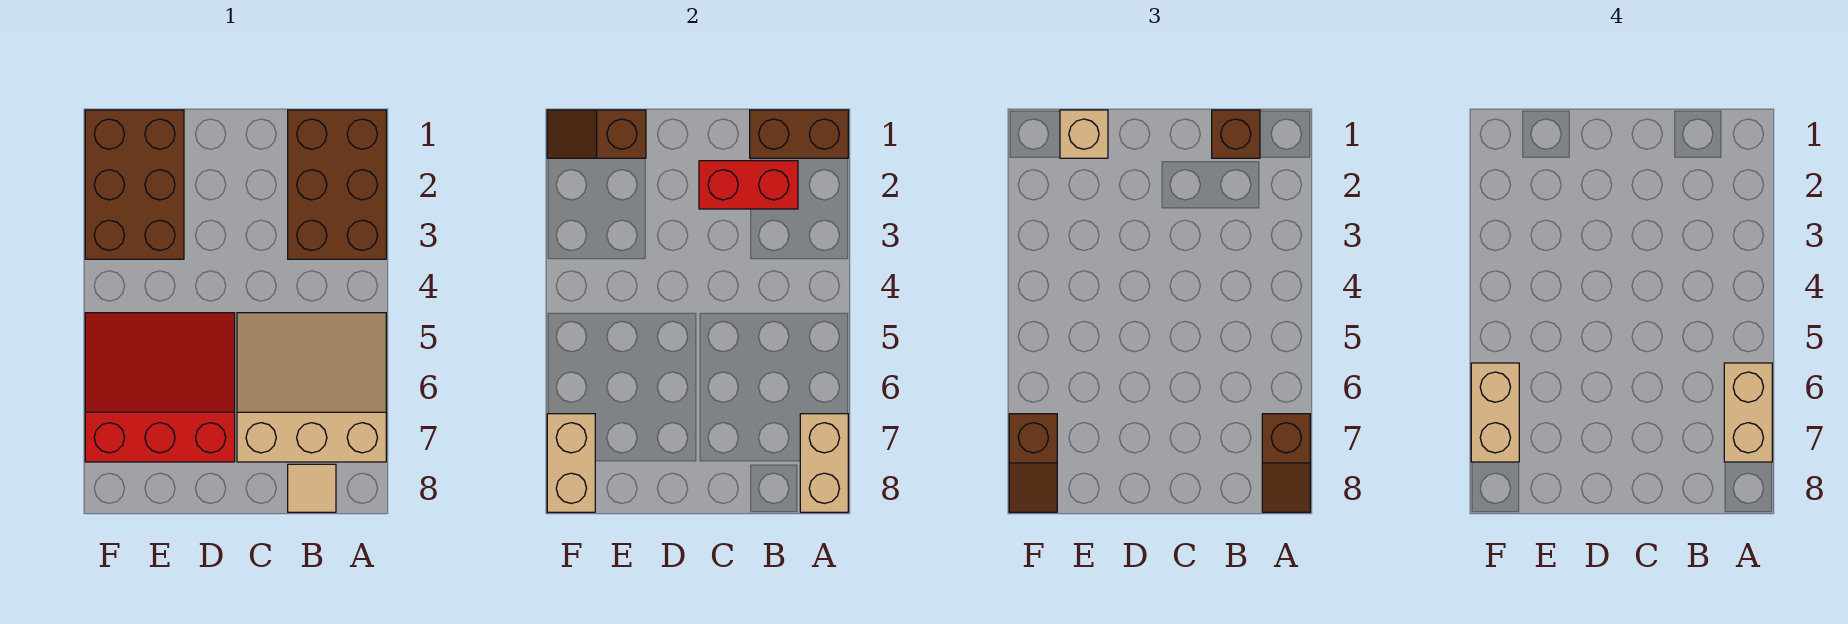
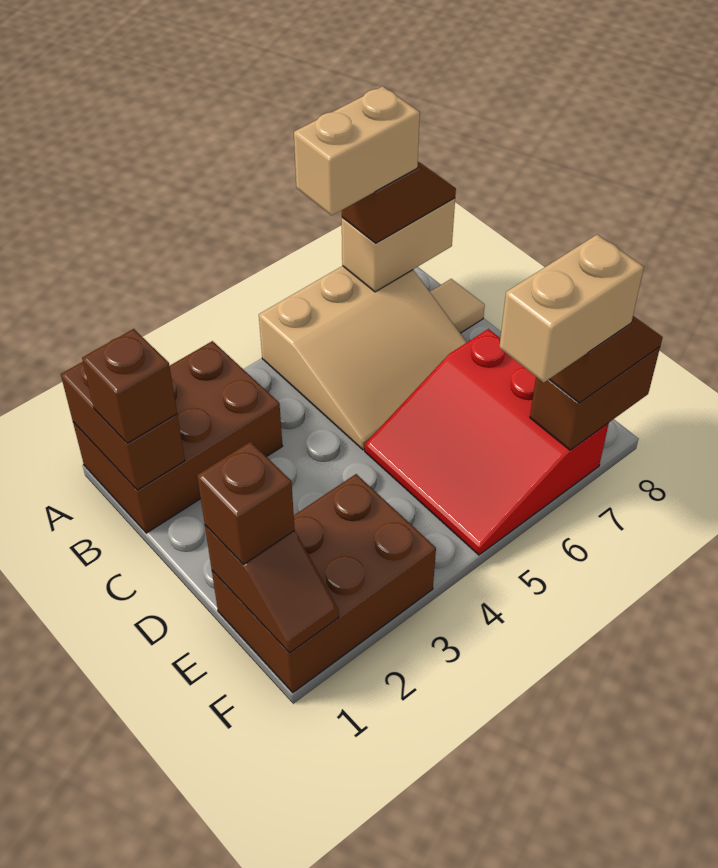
tan 3x3 slope [237,313,386,462] -> tan 3x3 slope turned to [259,266,467,450]
red 1x2 brick [699,161,798,209] -> none
tan 1x1 brick [1060,110,1108,158] -> brown 1x1 brick [197,442,295,565]
tan 1x2 brick [547,414,595,512] -> brown 1x2 brick [530,347,660,450]

